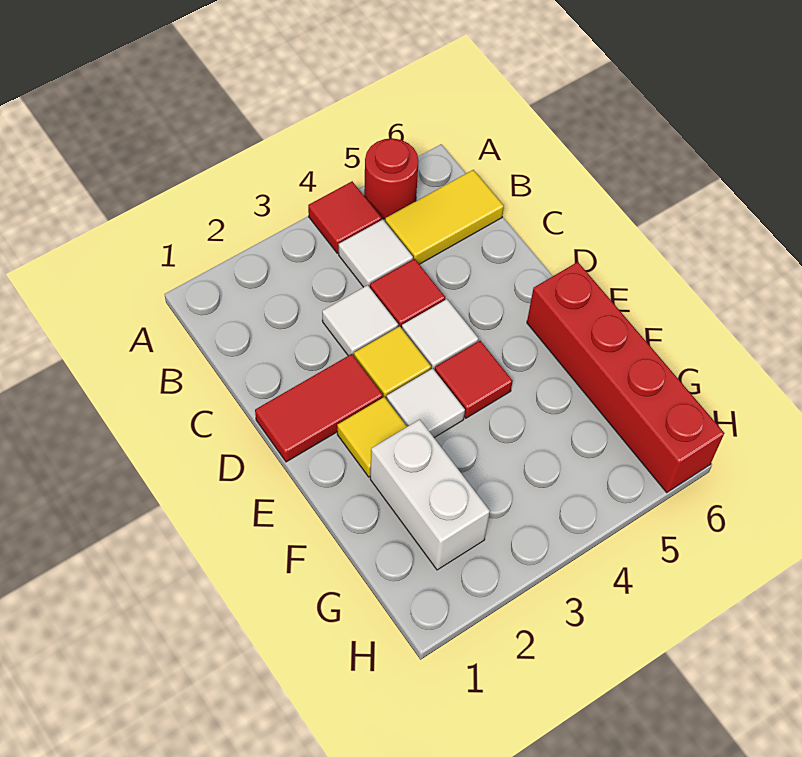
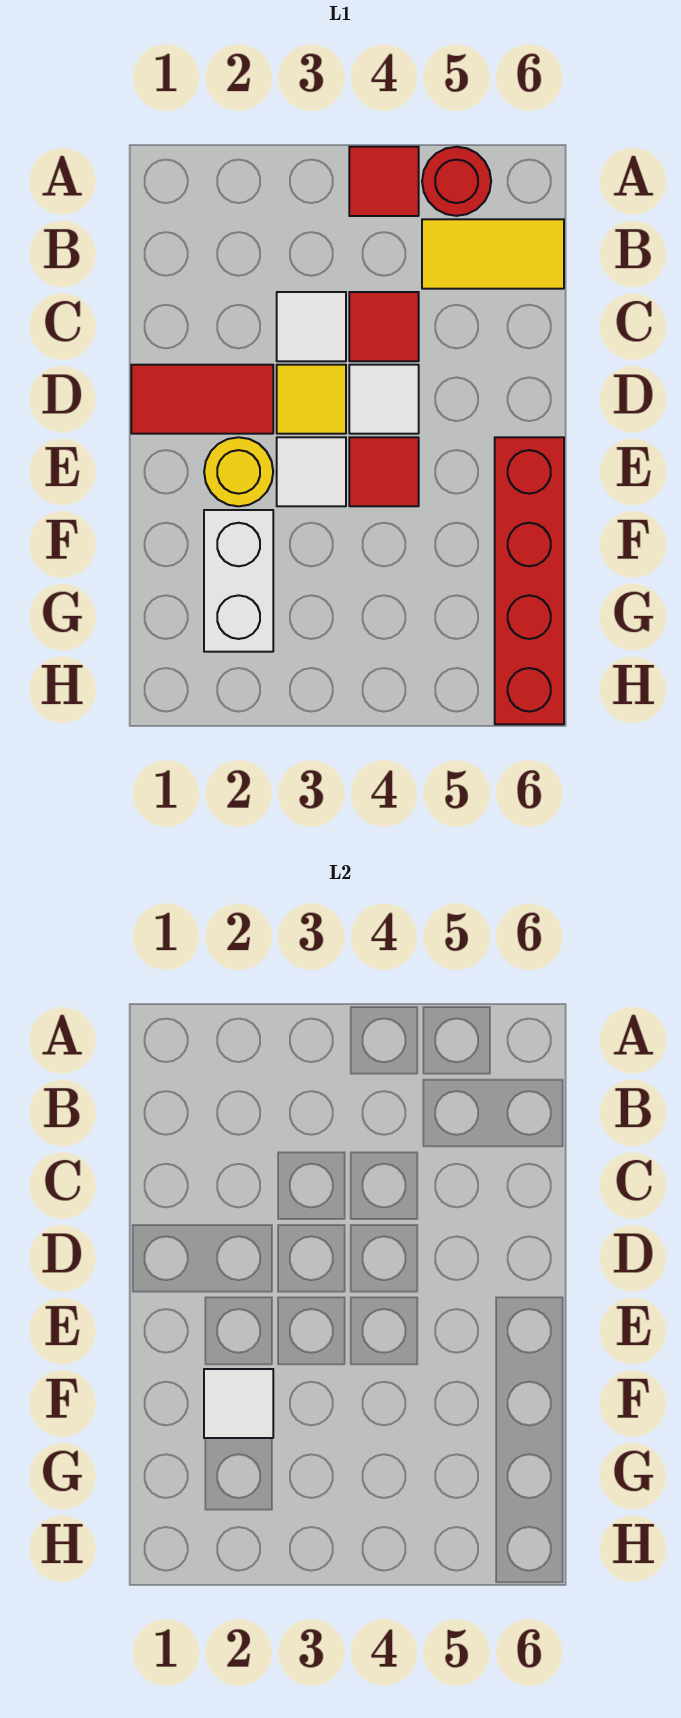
white 1x1 tile [339,220,413,287] -> white 1x1 tile moved to [204,1369,273,1438]
yellow 1x1 tile [337,397,407,477] -> yellow 1x1 round brick [204,437,273,506]

